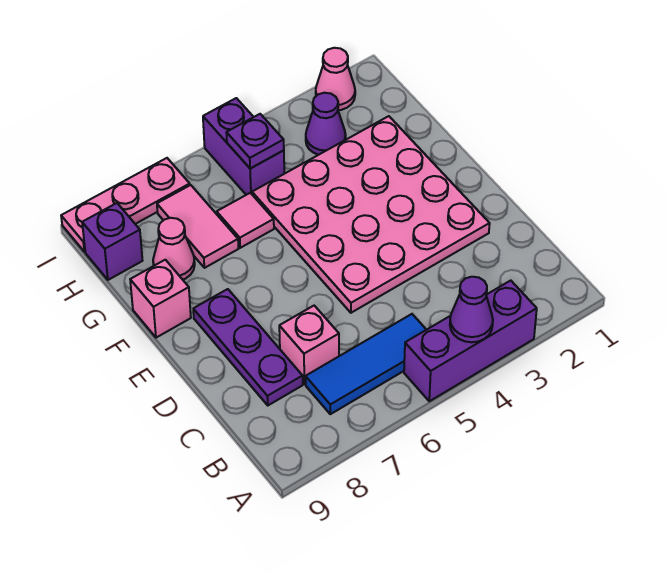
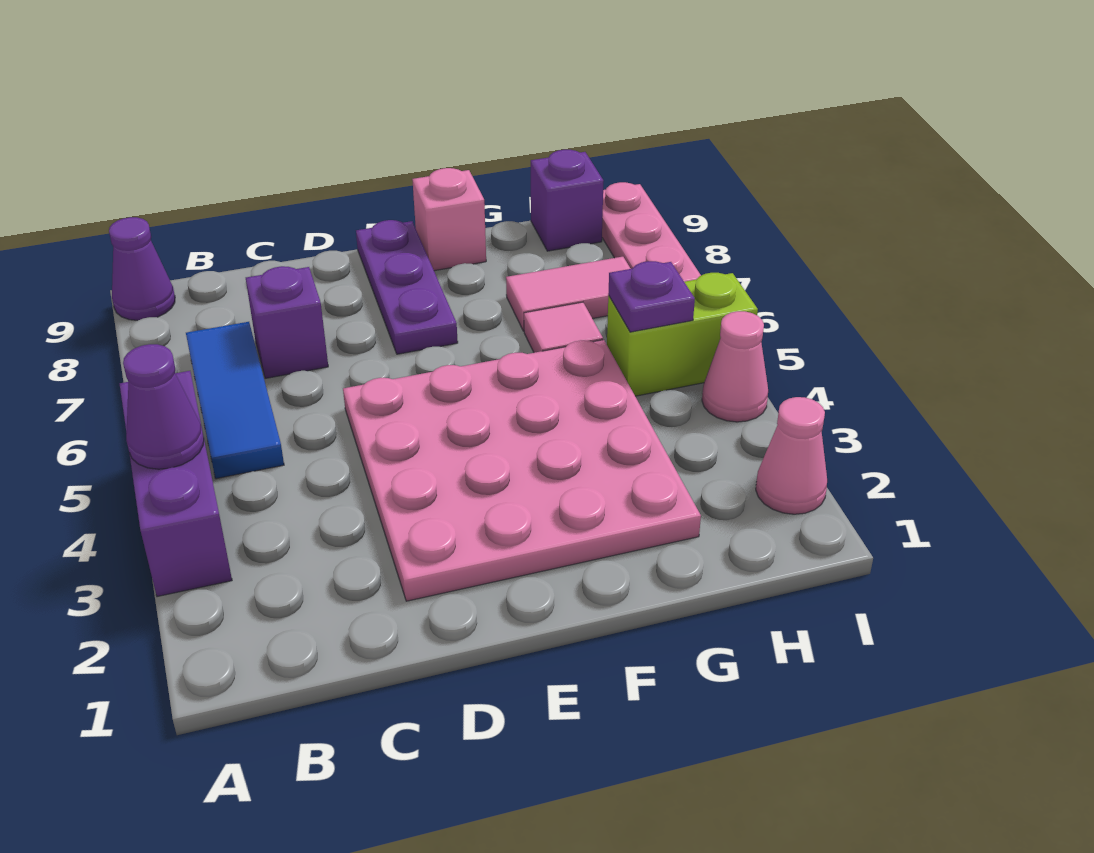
pink 1x1 brick [279,306,339,384] -> purple 1x1 brick [246,266,328,378]
purple 1x3 plate [193,289,303,405] -> purple 1x3 plate turned to [356,220,458,354]
pink 1x1 cone [153,218,195,280] -> pink 1x1 cone moved to [702,311,768,422]
purple 1x1 cone [306,93,346,155] -> purple 1x1 cone moved to [109,217,175,321]
purple 1x2 brick [203,98,284,195] -> lime 1x2 brick [607,273,758,396]

